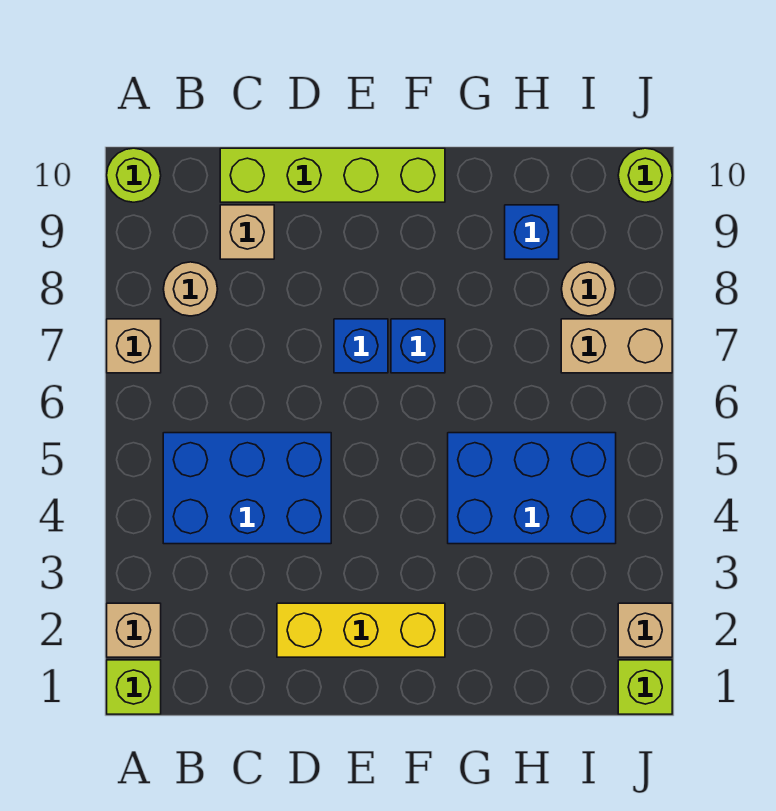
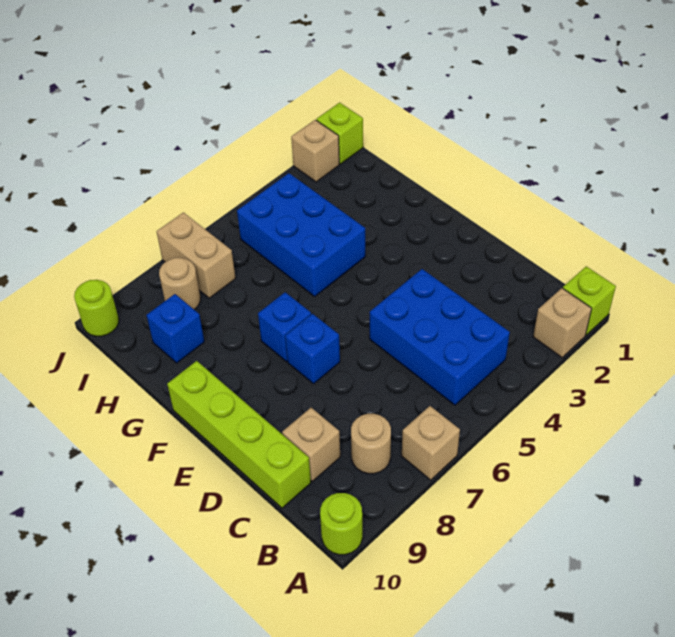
yellow 1x3 brick [277,603,445,657] -> none

